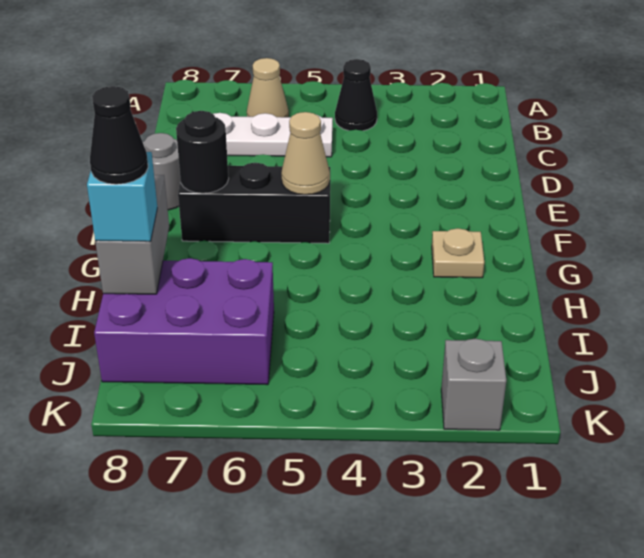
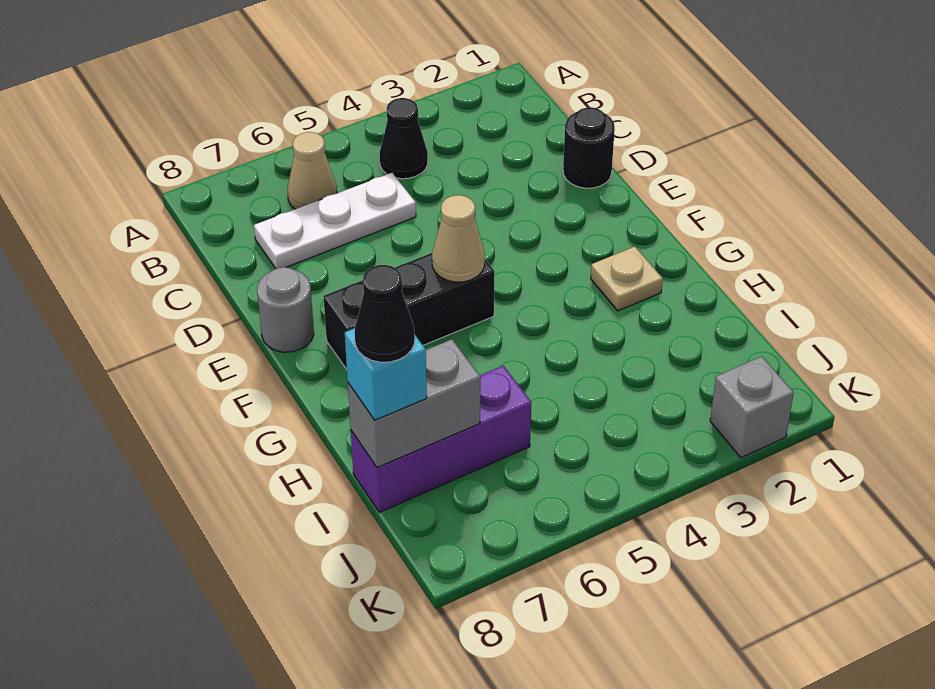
black 1x1 round brick [176,111,229,193] -> black 1x1 round brick moved to [563,107,615,188]
grey 1x2 brick [95,175,169,294] -> grey 1x2 brick turned to [348,339,480,468]
purple 2x3 brick [94,258,274,385] -> purple 1x3 brick [351,366,531,512]

